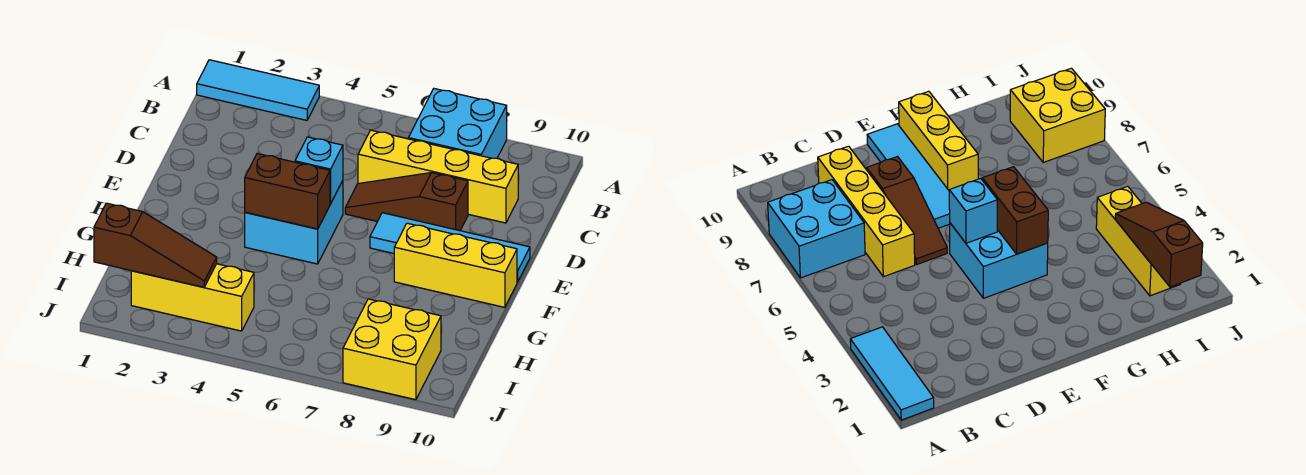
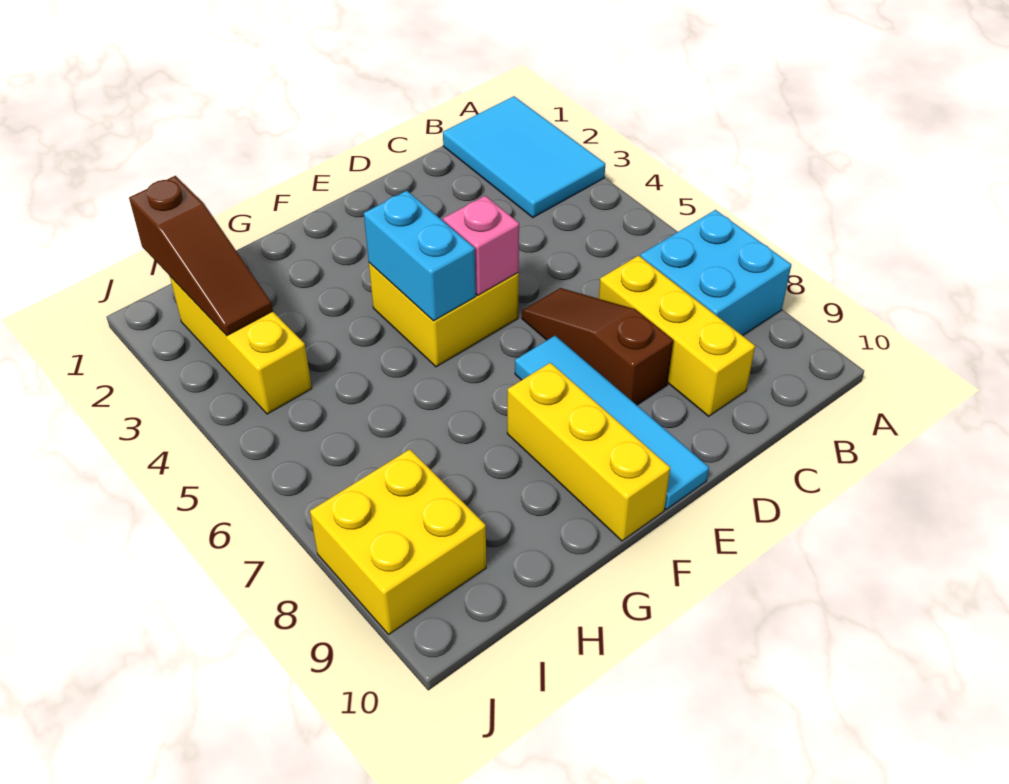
cyan 1x3 tile [197,60,319,120] -> cyan 2x3 tile [443,96,605,217]
yellow 1x4 brick [358,130,518,223] -> yellow 1x3 brick [599,256,755,416]
cyan 2x2 brick [245,181,343,264] -> yellow 2x2 brick [369,263,519,367]
cyan 1x1 brick [295,137,343,204] -> pink 1x1 brick [443,196,519,295]
brown 1x2 brick [245,154,330,229] -> cyan 1x2 brick [364,191,476,321]

